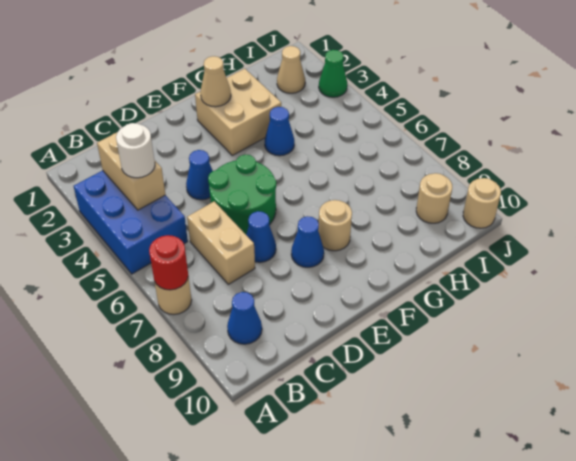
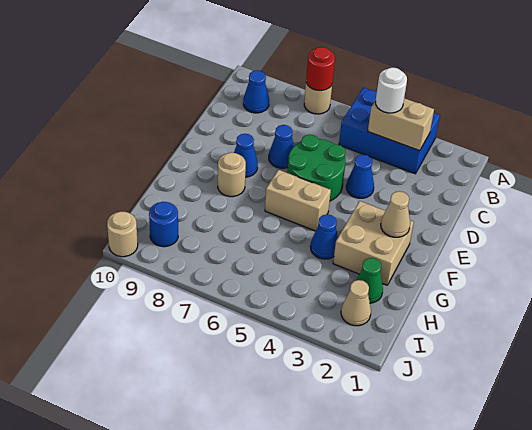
tan 1x2 brick [187,201,255,284] -> tan 1x2 brick moved to [265,170,331,231]
tan 1x1 round brick [416,173,452,223] -> blue 1x1 round brick [149,202,178,247]
green 1x1 cone [319,50,347,97] -> green 1x1 cone moved to [356,258,383,303]

